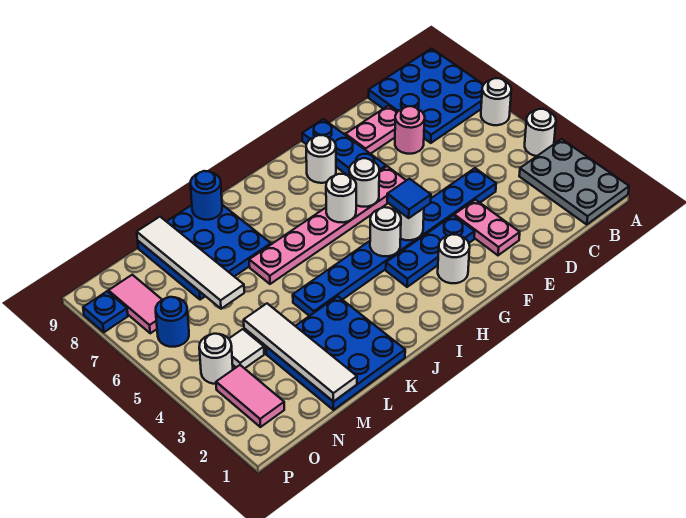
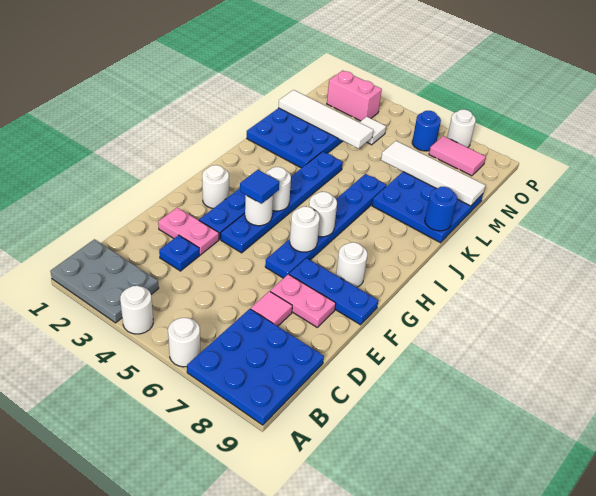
blue 1x8 plate [293,168,496,316] -> blue 1x6 plate [221,152,343,253]
pink 1x1 round brick [395,106,425,154] -> pink 1x1 tile [251,291,292,326]
pink 1x2 plate [345,106,397,154] -> pink 1x2 plate turned to [270,274,336,327]
pink 1x6 plate [249,166,406,284] -> blue 1x6 plate [265,174,386,278]
pink 1x2 tile [216,365,284,427] -> pink 1x2 brick [327,70,382,121]
white 1x1 round brick [199,334,233,384] -> white 1x1 round brick moved to [447,109,476,148]
blue 1x1 plate [83,291,128,332] -> blue 1x1 plate moved to [159,235,200,271]

